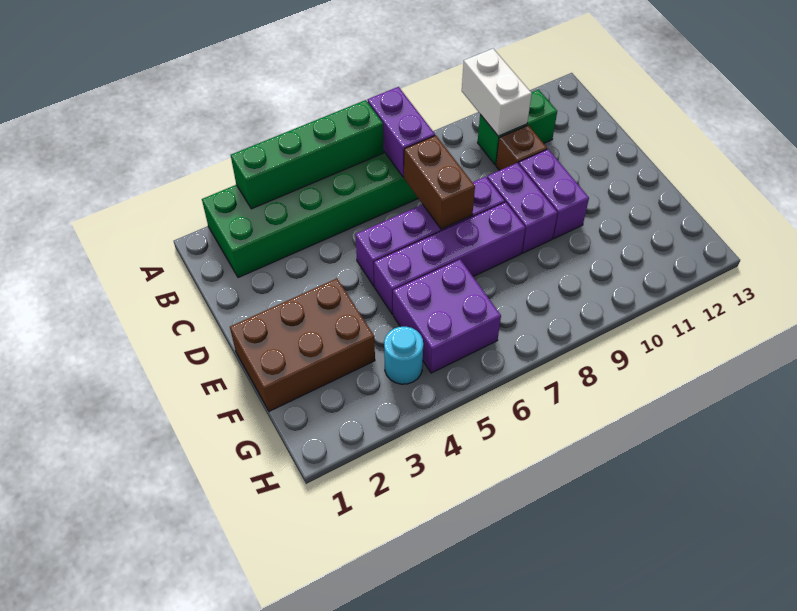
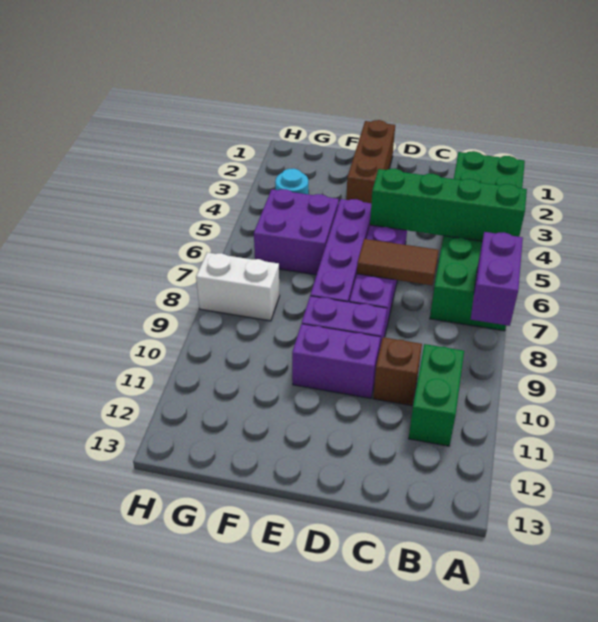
green 1x4 brick [231,100,384,209] -> green 1x4 brick turned to [370,169,527,241]
purple 1x2 brick [368,87,435,177] -> purple 1x2 brick turned to [471,232,523,326]
white 1x2 brick [462,49,532,136] -> white 1x2 brick moved to [196,253,280,321]
brown 1x2 brick [404,135,475,229] -> brown 1x2 tile [357,239,439,285]
brown 2x3 brick [230,278,375,411] -> brown 1x3 brick [346,120,395,203]

